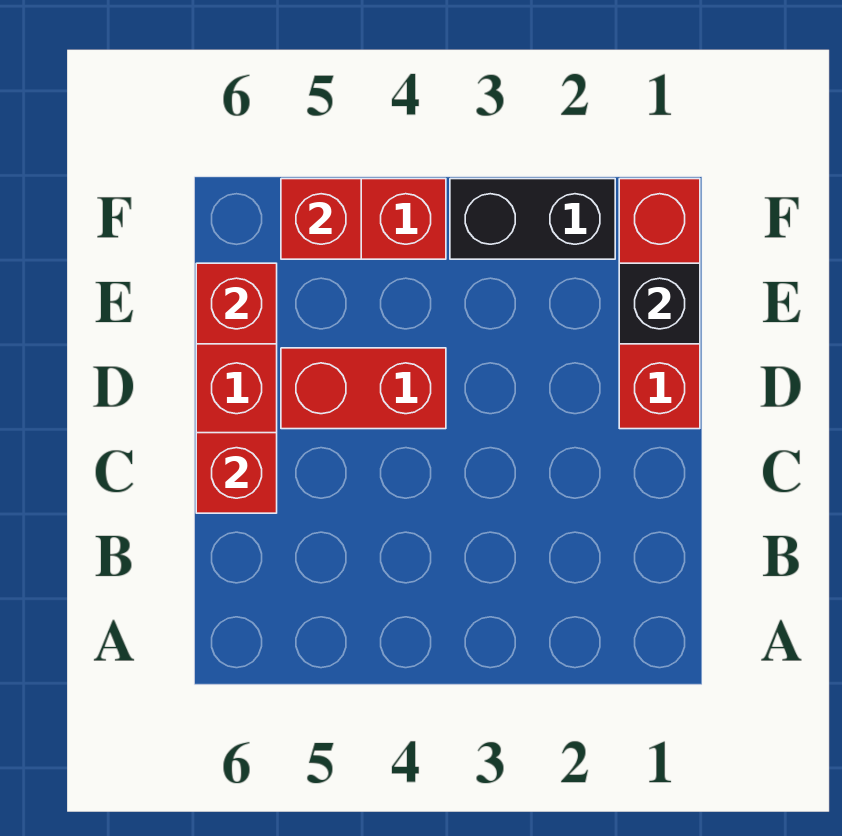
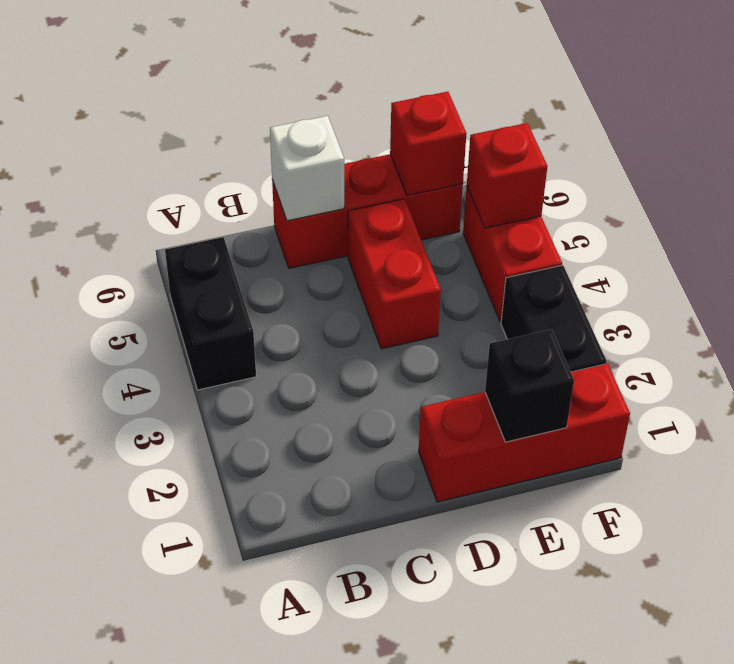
none -> black 1x2 brick [165,237,256,390]
red 1x1 brick [196,433,277,513] -> white 1x1 brick [270,116,344,221]

